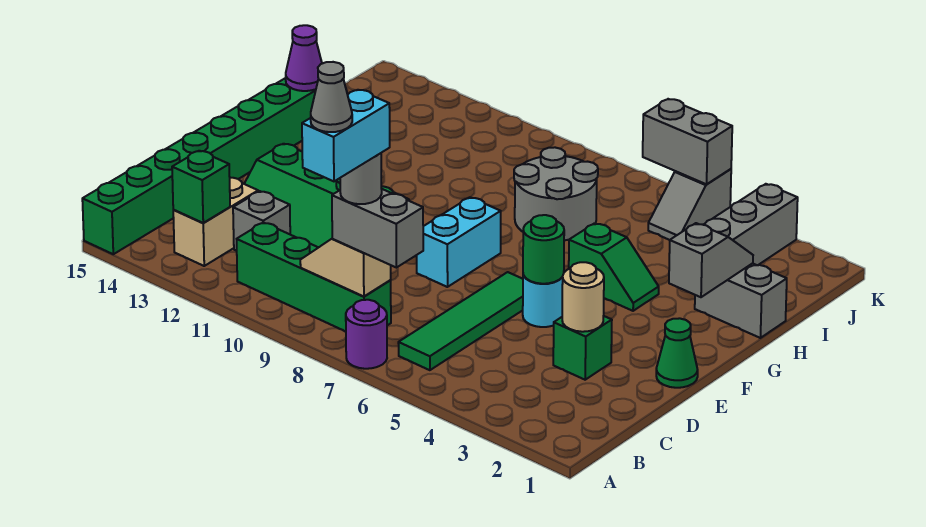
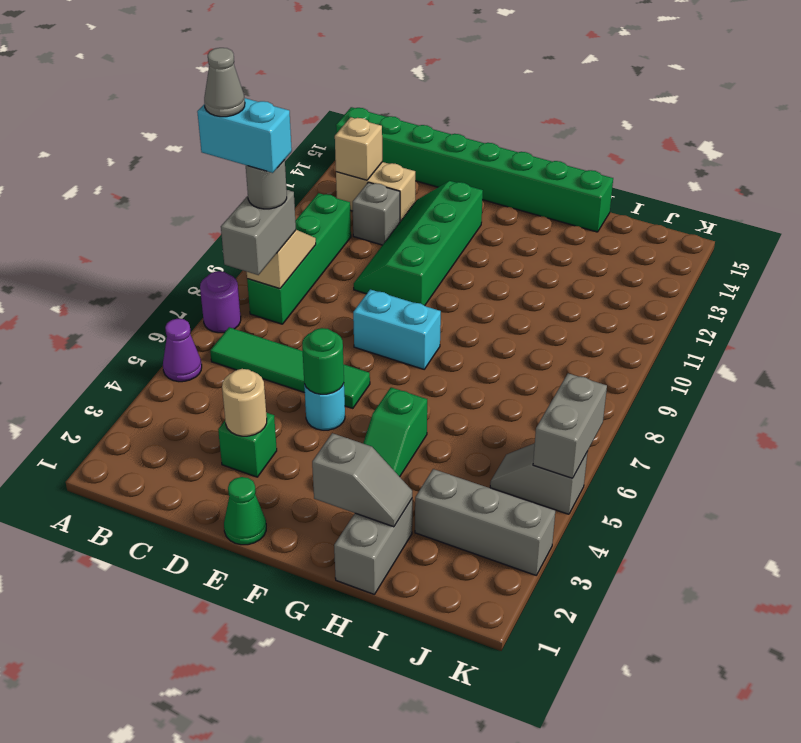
green 1x1 brick [172,151,230,223] -> tan 1x1 brick [335,117,382,180]
grey 2x2 round brick [514,147,598,240] -> none
purple 1x1 cone [286,25,322,91] -> purple 1x1 cone moved to [163,319,202,382]

